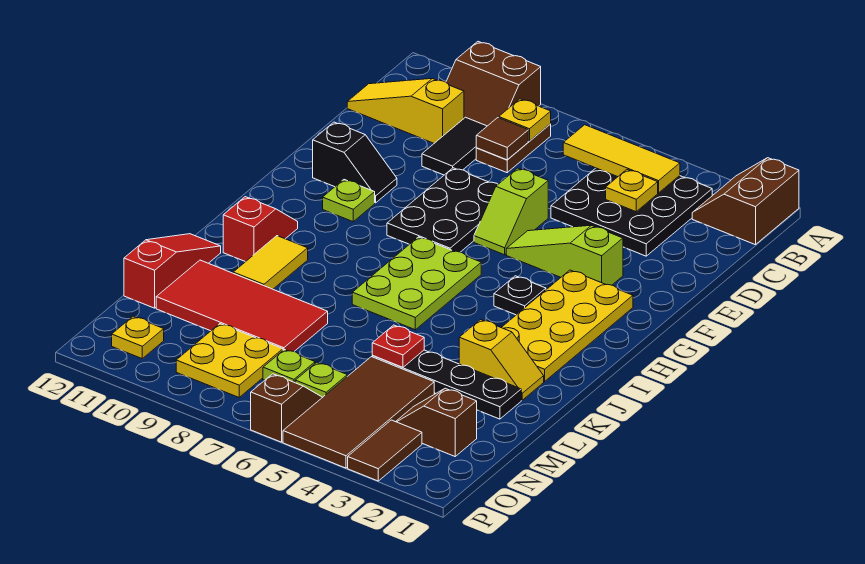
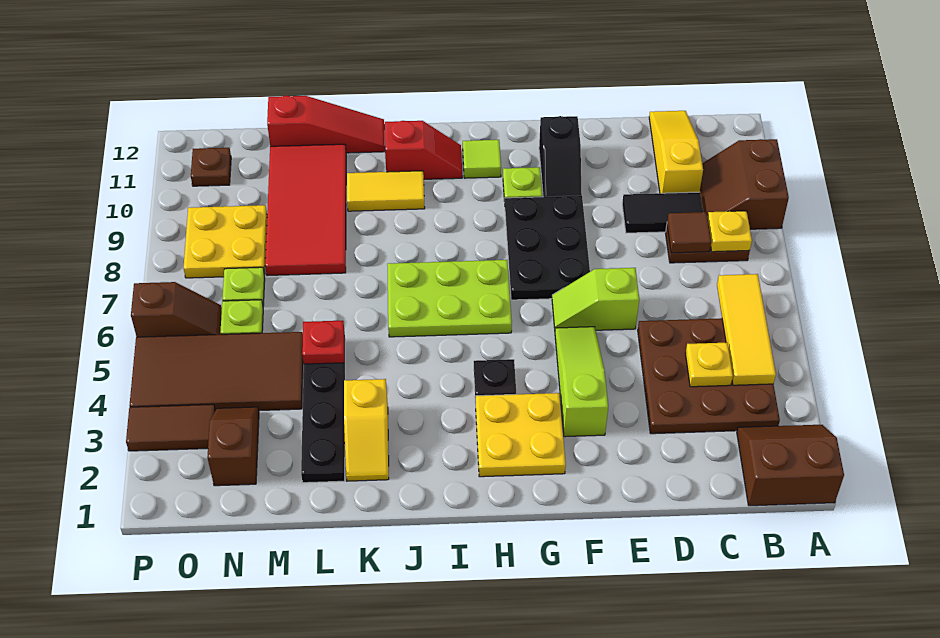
black 3x3 plate [551,168,712,256] -> brown 3x3 plate [638,318,780,434]
black 2x3 plate [387,168,498,252] -> black 2x3 plate turned to [505,196,590,300]
yellow 2x4 plate [501,270,633,382] -> yellow 2x2 plate [476,393,566,477]
none -> lime 1x1 tile [463,140,501,178]
yellow 1x1 plate [112,316,164,358] -> brown 1x1 plate [191,148,231,186]

